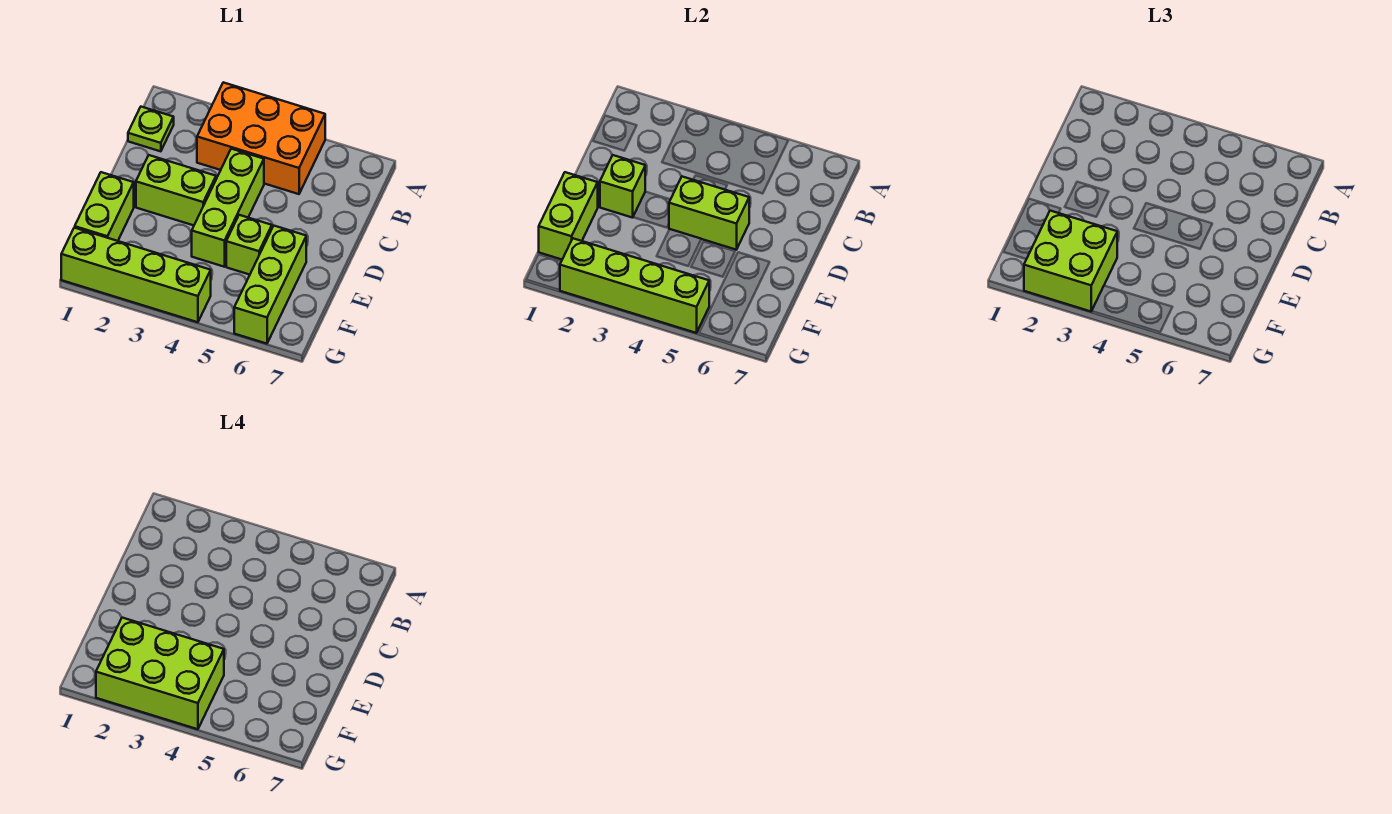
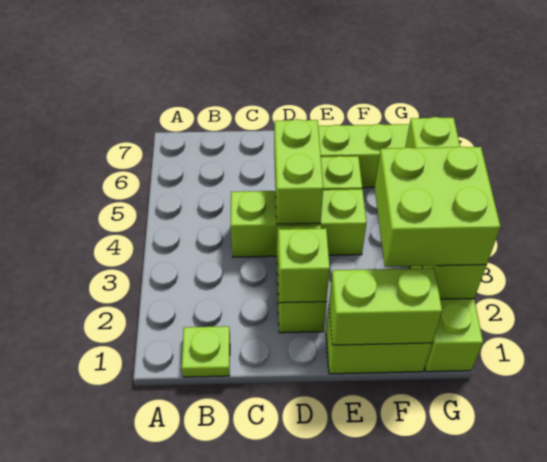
orange 2x3 brick [197,82,325,194] -> none
lime 2x3 brick [96,618,224,729] -> none

